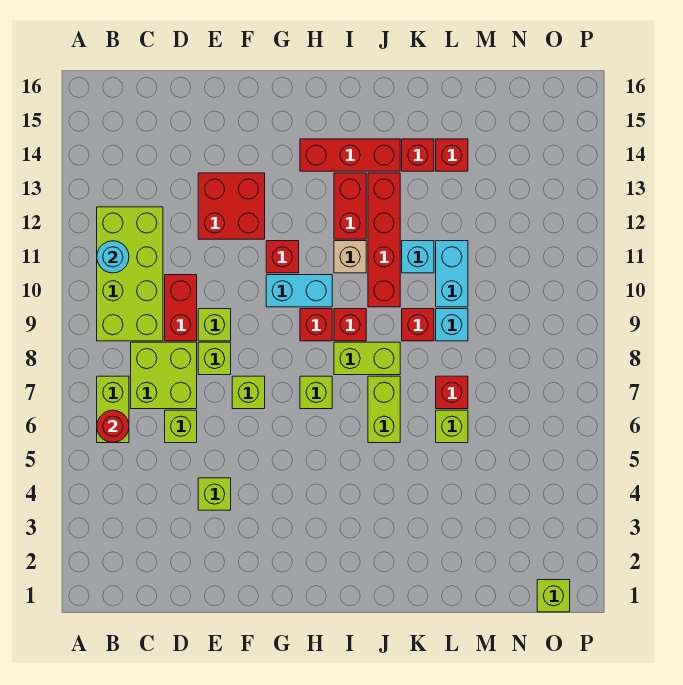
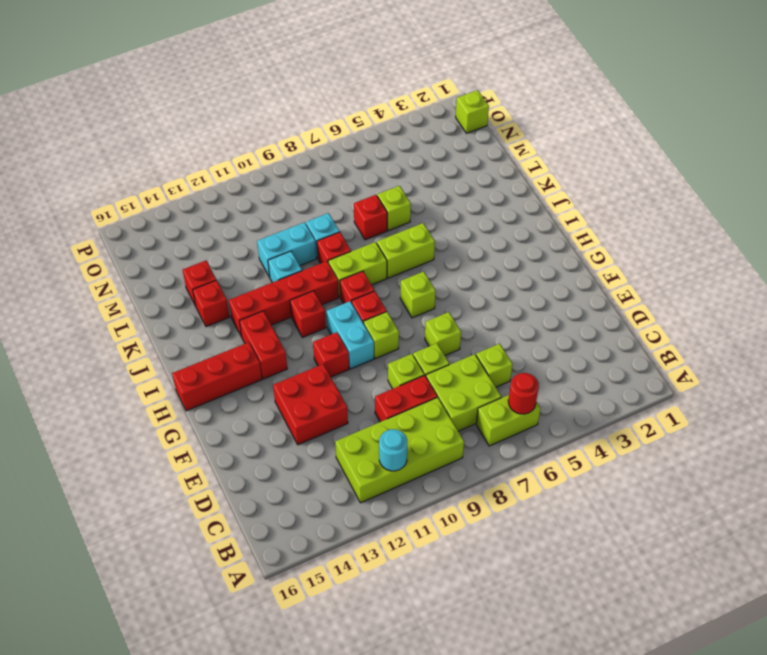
lime 1x1 brick [198,478,231,510] -> lime 1x1 brick moved to [363,312,399,359]
red 1x3 brick [300,139,400,171] -> red 1x3 brick turned to [172,342,262,411]
lime 1x2 brick [334,342,400,375] -> lime 1x2 brick turned to [328,242,387,297]
tan 1x1 brick [334,241,366,273] -> red 1x1 brick [290,291,326,337]
red 1x2 brick [334,173,366,239] -> red 1x2 brick turned to [240,311,287,379]

